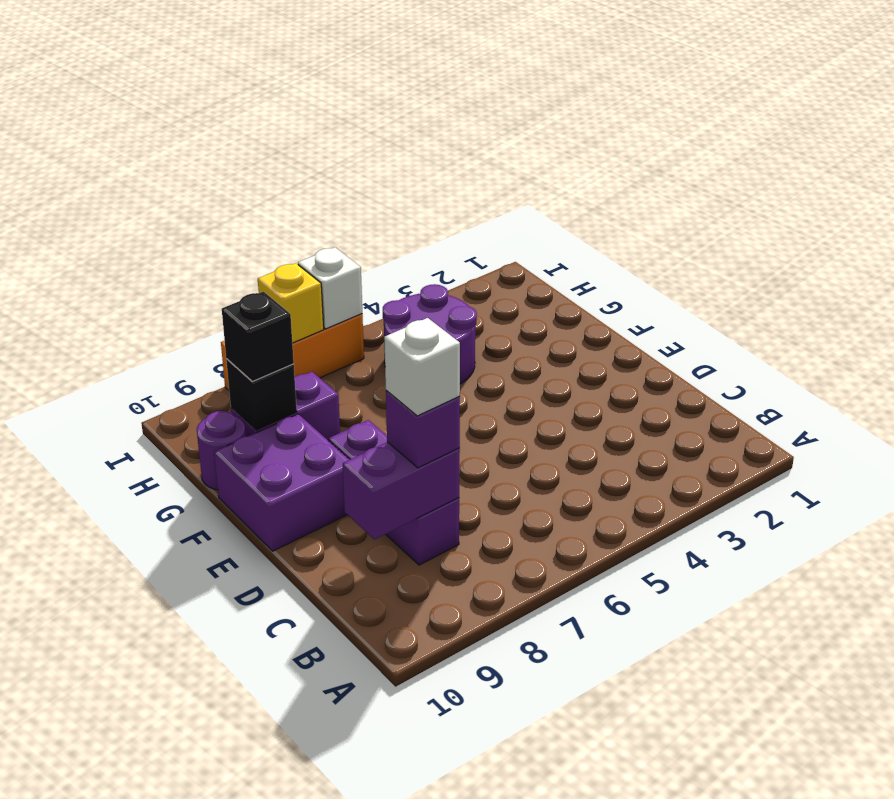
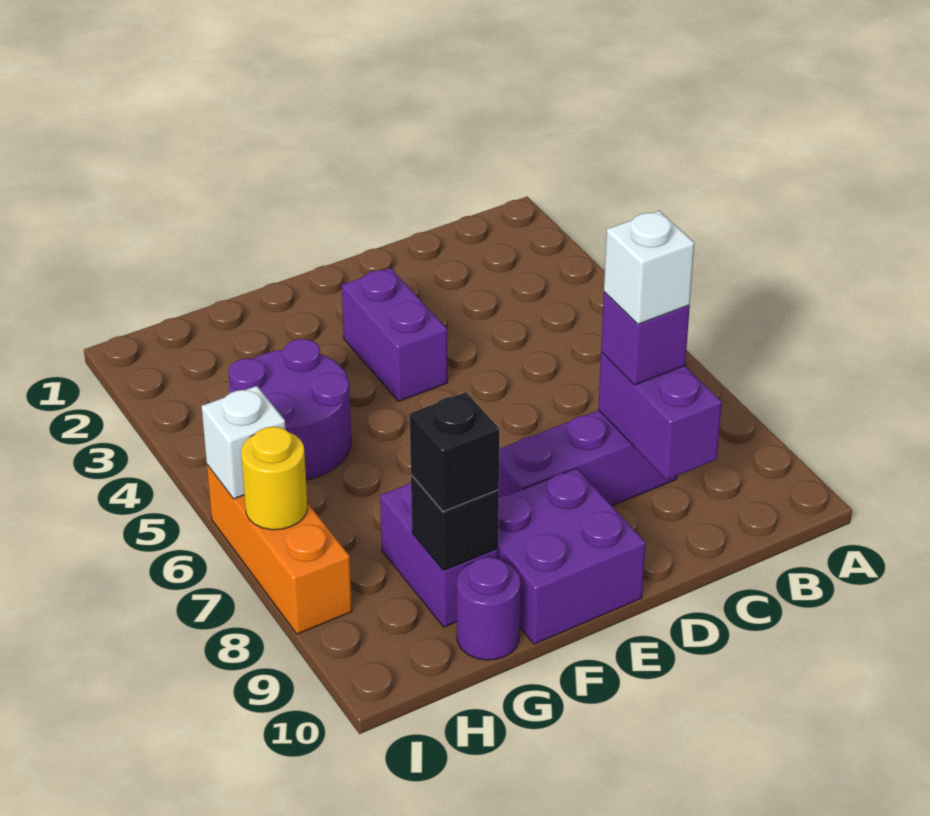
none -> purple 1x2 brick [342,268,447,401]
yellow 1x1 brick [258,263,324,343] -> yellow 1x1 round brick [241,427,307,530]

